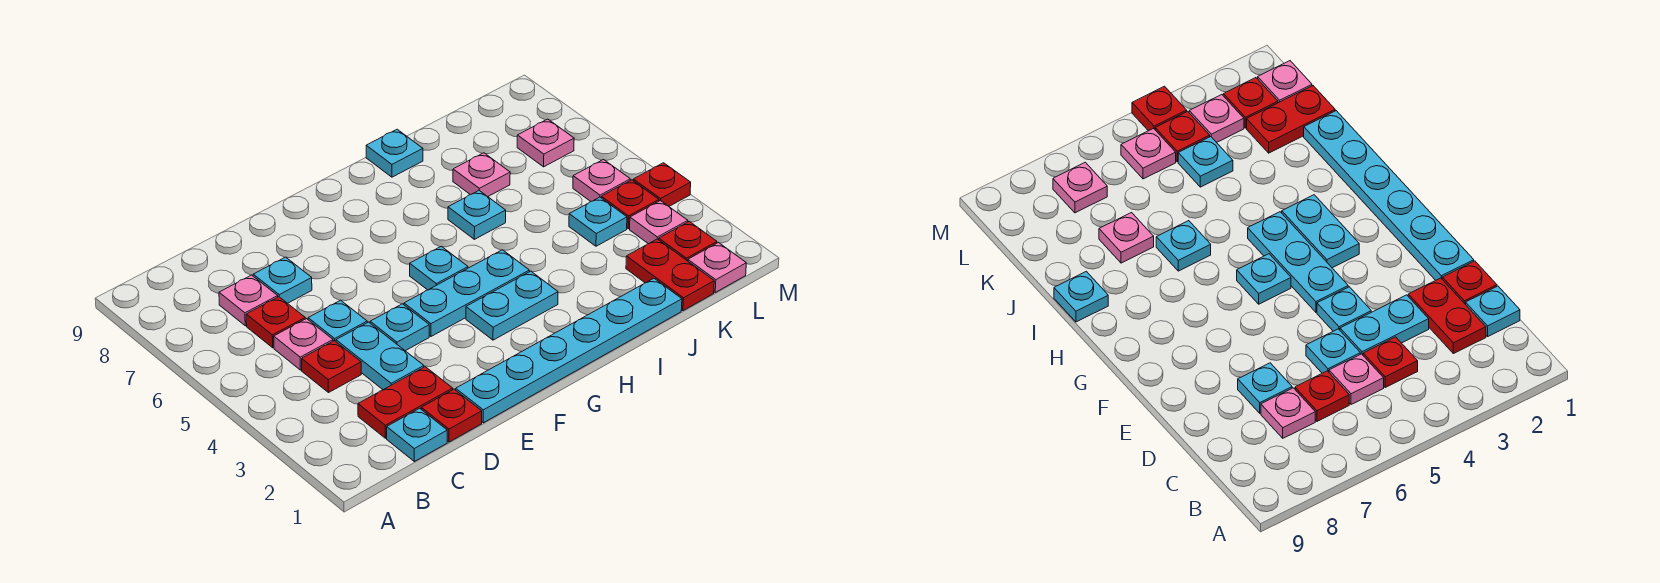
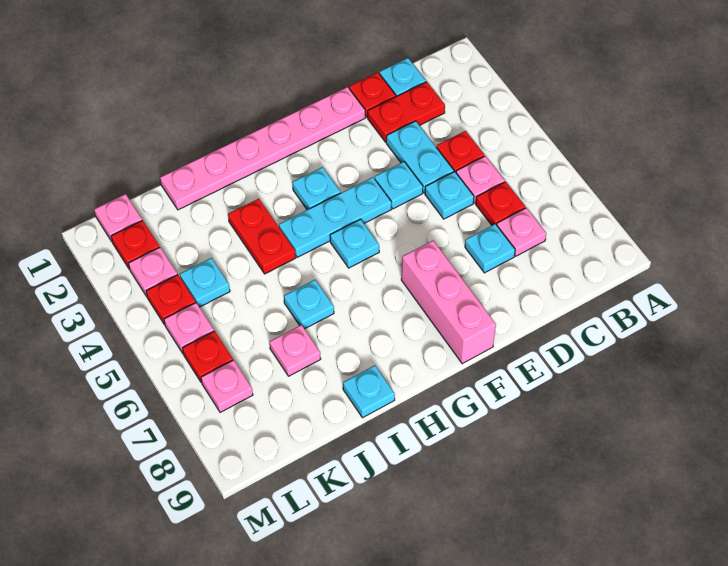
cyan 1x6 plate [456,278,682,423] -> pink 1x6 plate [160,87,365,210]
none -> pink 1x3 brick [401,241,496,364]
cyan 1x2 plate [466,271,558,340] -> cyan 1x1 plate [292,167,341,210]
red 1x2 plate [626,239,714,311] -> red 1x2 plate moved to [228,199,296,274]
red 1x1 plate [633,163,691,206] -> red 1x1 plate moved to [182,331,233,383]

